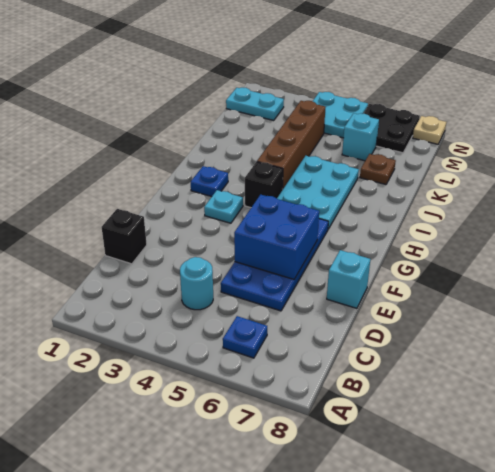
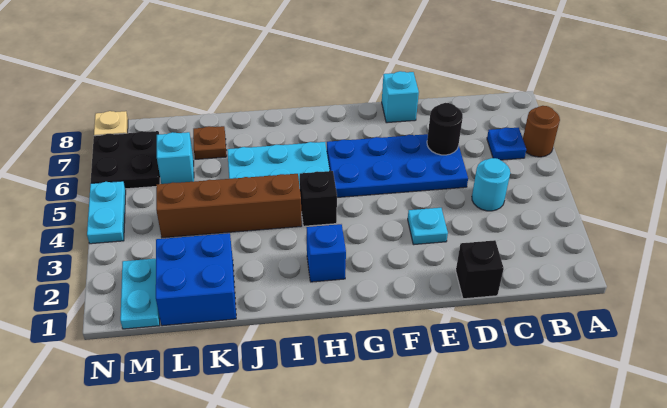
none -> brown 1x1 round brick [523,106,560,157]
none -> black 1x1 round brick [427,103,463,155]
blue 2x2 brick [234,195,319,279] -> blue 2x2 brick moved to [156,233,236,326]
cyan 1x1 plate [204,190,243,223] -> cyan 1x1 plate moved to [408,208,448,245]
blue 1x1 plate [191,166,228,197] -> blue 1x1 brick [306,224,346,282]
cyan 2x2 plate [313,92,368,138] -> cyan 1x2 plate [87,181,126,244]

